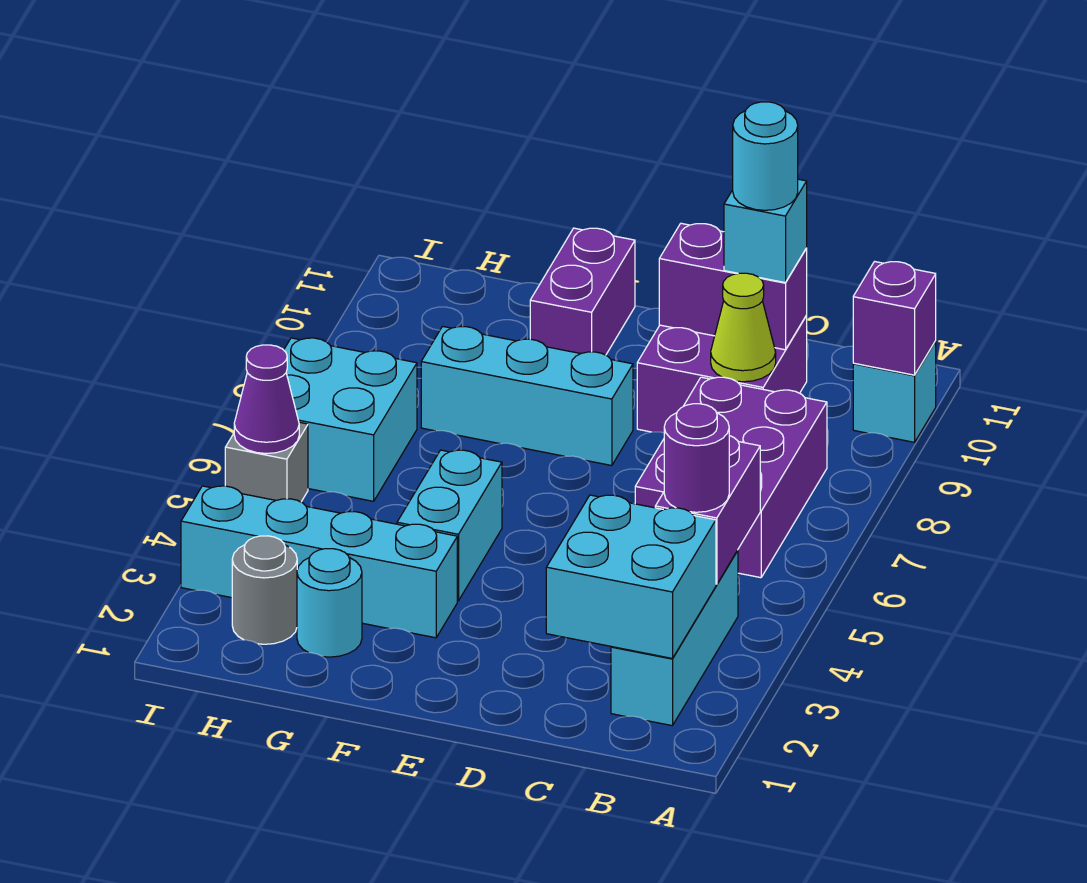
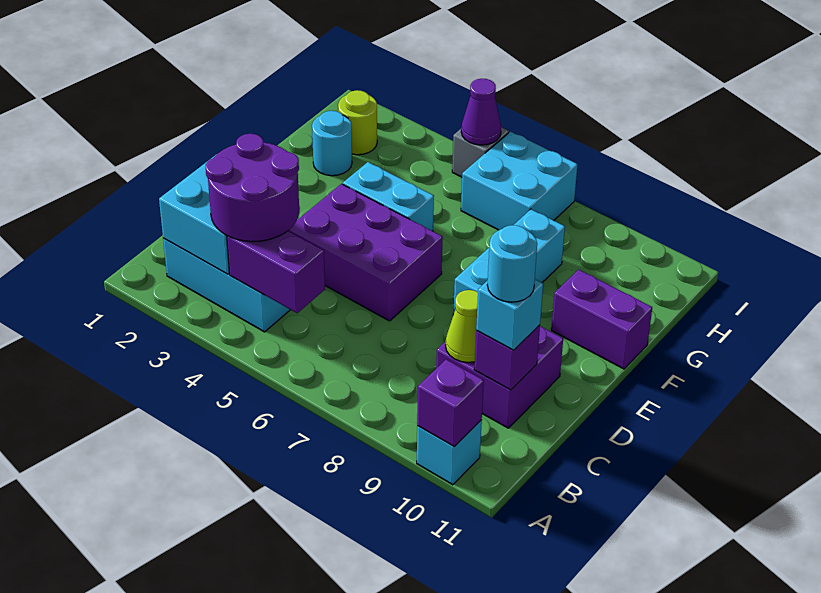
purple 1x1 round brick [664,404,729,512] -> purple 2x2 round brick [206,134,299,242]
purple 2x3 brick [635,377,827,578] -> purple 2x3 brick moved to [288,184,443,321]
purple 1x2 brick [659,223,807,350] -> purple 1x1 brick [474,325,540,390]
cyan 1x4 brick [181,486,457,638] -> none
grey 1x1 round brick [232,536,297,644] -> lime 1x1 round brick [338,90,377,155]

